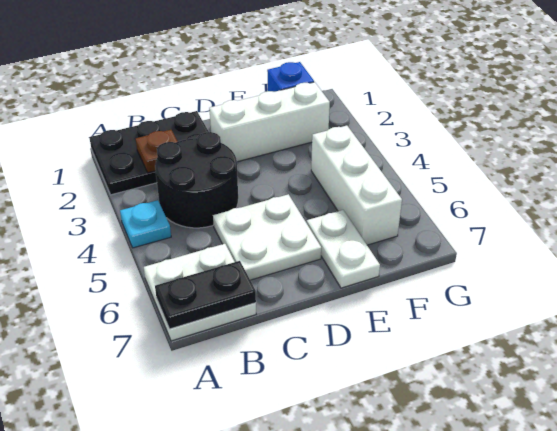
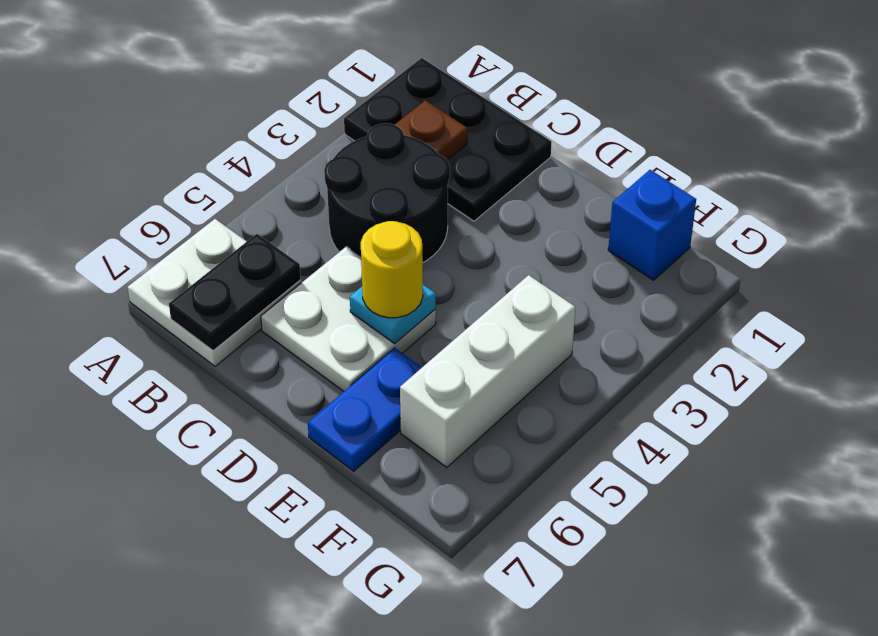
cyan 1x1 plate [120,200,171,248] -> cyan 1x1 plate moved to [350,285,436,344]
black 1x2 plate [155,261,256,329] -> black 1x2 plate turned to [169,234,301,351]
white 1x3 brick [209,82,330,162] -> none
none -> yellow 1x1 round brick [361,221,423,318]
white 1x2 plate [307,210,380,288] -> blue 1x2 plate [308,348,422,471]

